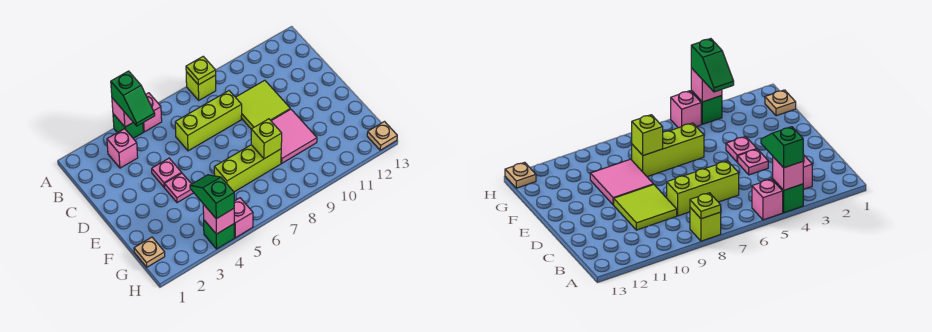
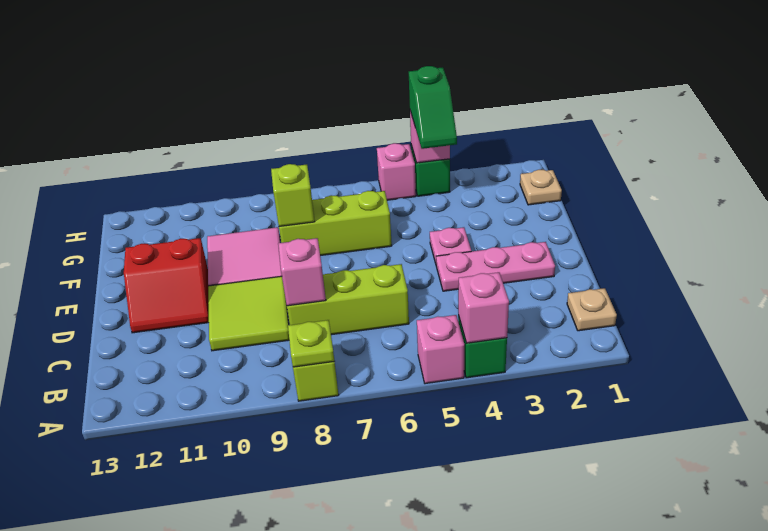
green 1x2 slope [111,71,155,126] -> none
pink 1x1 brick [107,129,138,168] -> pink 1x1 brick moved to [278,238,326,306]
pink 1x1 plate [152,158,181,187] -> pink 1x3 plate [436,242,555,291]
none -> red 2x2 slope [124,238,209,333]
tan 1x1 plate [367,122,397,150] -> tan 1x1 plate moved to [567,288,617,331]

